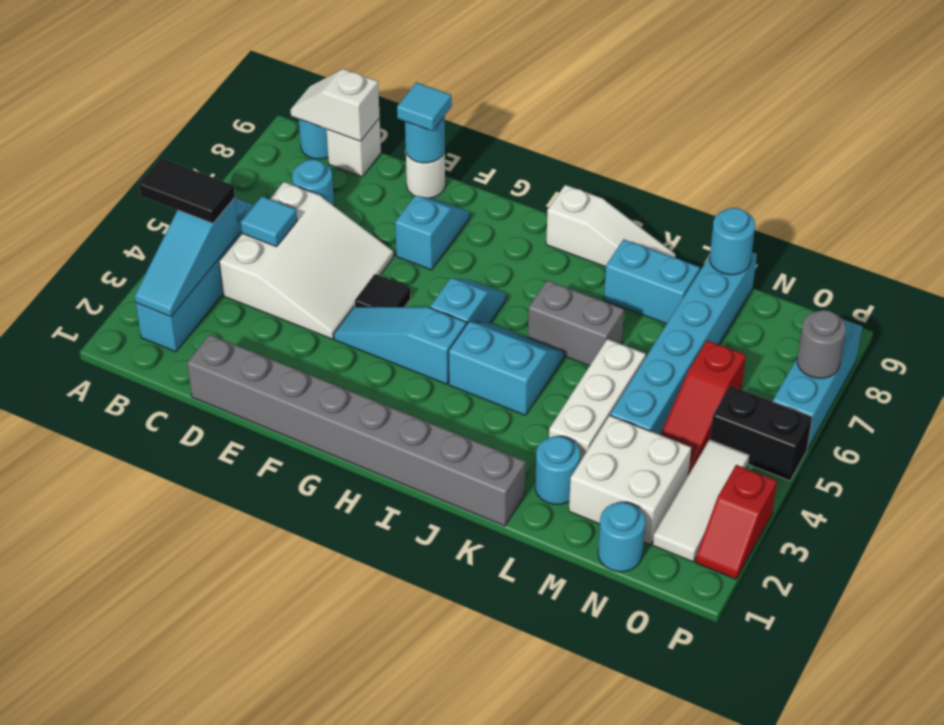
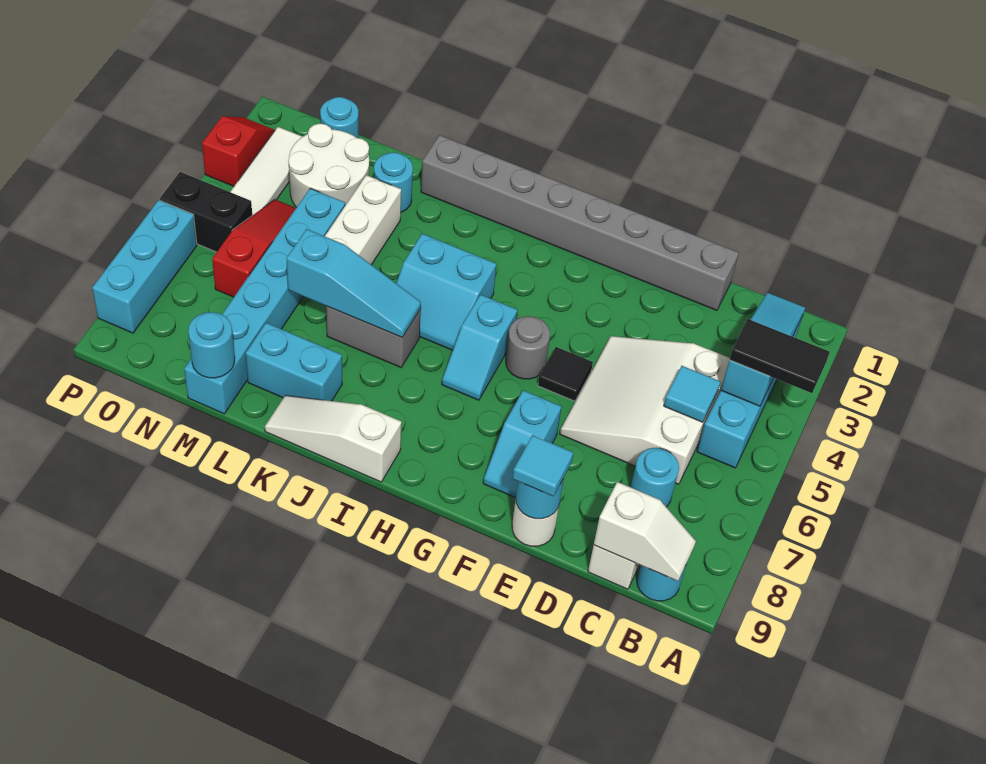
cyan 1x3 slope [334,307,466,384] -> cyan 1x3 slope moved to [286,229,421,337]
white 2x2 brick [569,415,691,544] -> white 2x2 round brick [288,124,369,207]
grey 1x1 round brick [797,310,846,378] -> grey 1x1 round brick moved to [506,316,550,379]

